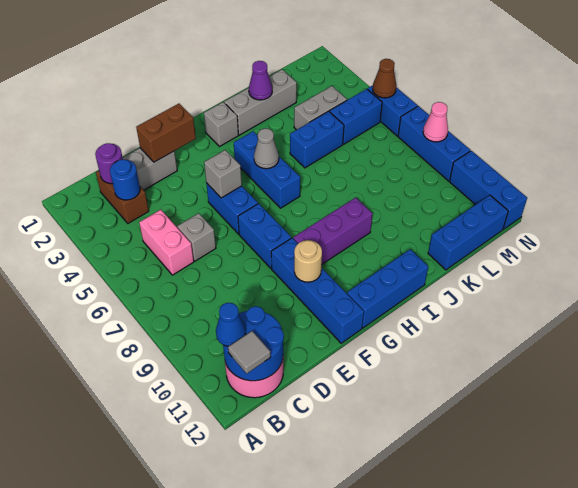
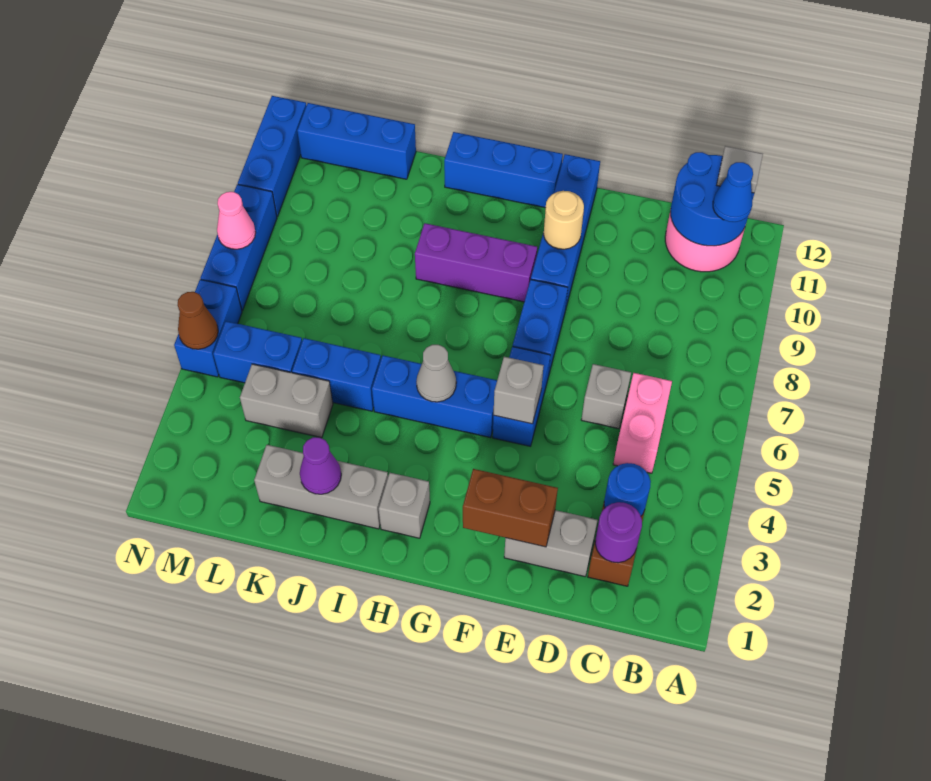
blue 1x3 brick [234,131,300,208] -> blue 1x3 brick turned to [372,355,497,438]

